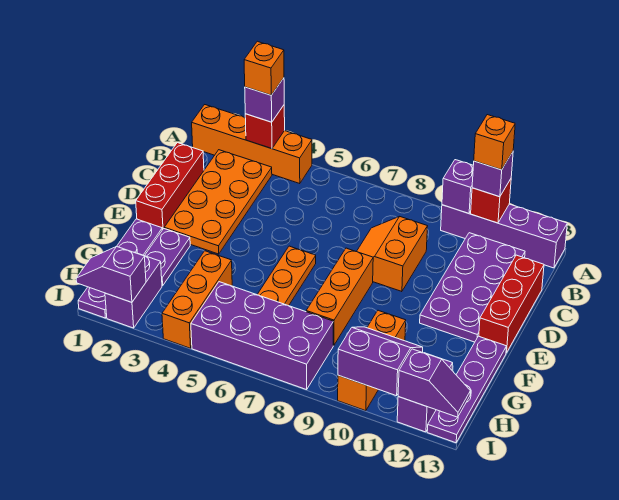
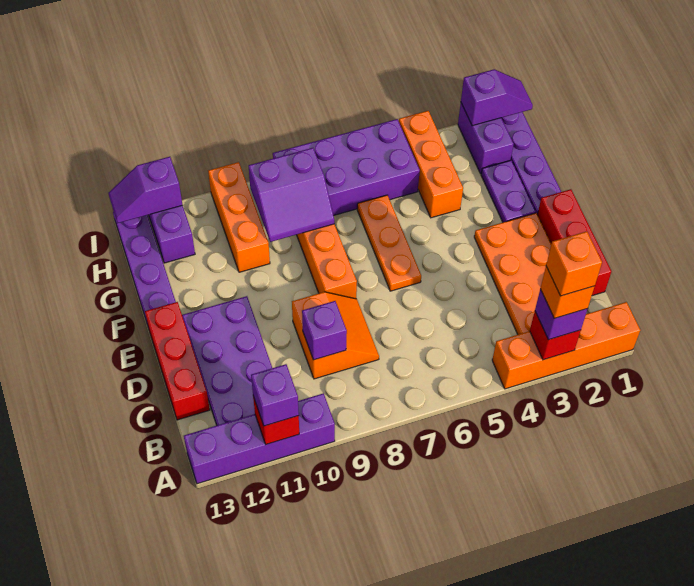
purple 1x1 brick [442,160,473,213] -> purple 1x1 brick moved to [302,301,347,360]
orange 1x1 brick [474,115,515,170] -> orange 1x1 brick moved to [546,231,602,296]
purple 2x2 slope [338,327,423,396] -> purple 2x2 slope moved to [249,148,334,242]

